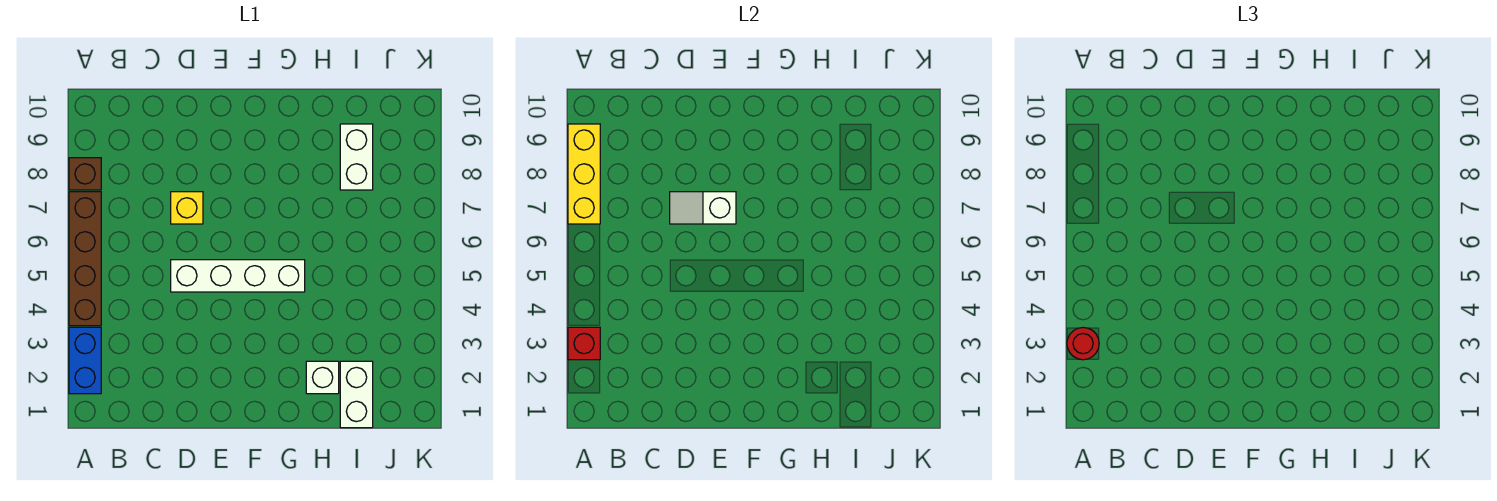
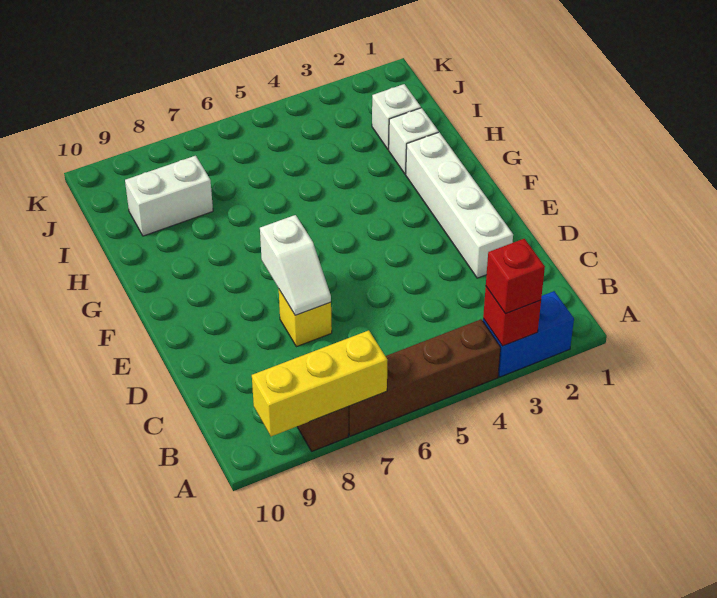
red 1x1 round brick [1067,328,1099,360] -> red 1x1 brick [486,239,545,314]
white 1x4 brick [171,260,305,292] -> white 1x4 brick moved to [406,132,513,278]
white 1x2 brick [340,361,373,428] -> white 1x1 brick [372,84,421,150]

